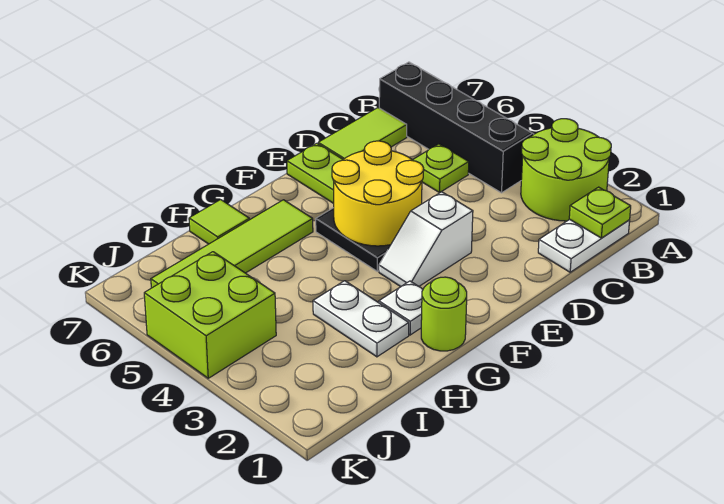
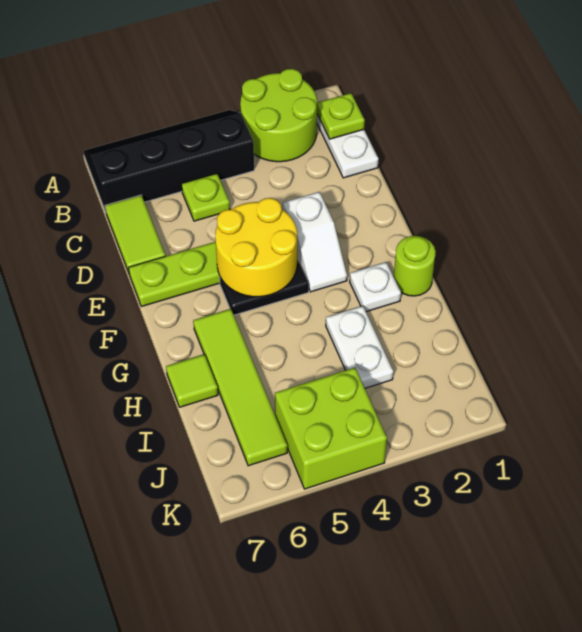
white 1x2 plate [313,281,409,357] -> white 1x2 plate turned to [326,306,393,388]

